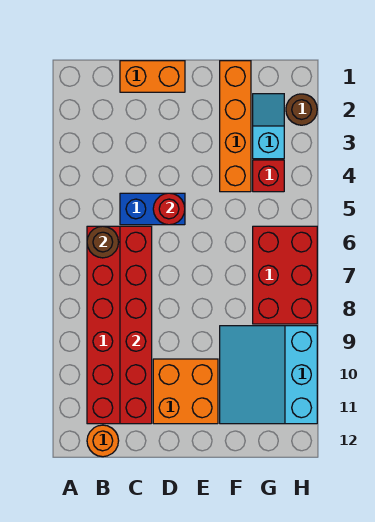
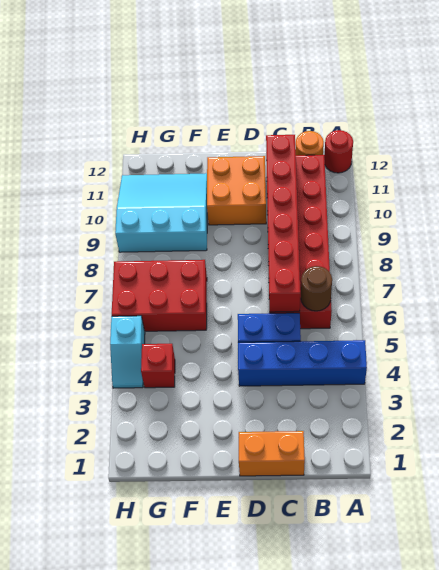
none -> blue 1x4 brick [238,340,367,386]
red 1x1 round brick [153,193,185,225] -> red 1x1 round brick moved to [324,130,353,173]
orange 1x4 brick [220,61,251,192] -> none
cyan 3x3 slope [220,326,317,424] -> cyan 3x3 slope turned to [115,173,207,252]
cyan 1x2 slope [253,94,284,159] -> cyan 1x2 slope moved to [110,316,145,388]
red 2x3 brick [253,226,317,324] -> red 2x3 brick turned to [112,260,207,331]
brown 1x1 round brick [286,94,317,125] -> none

